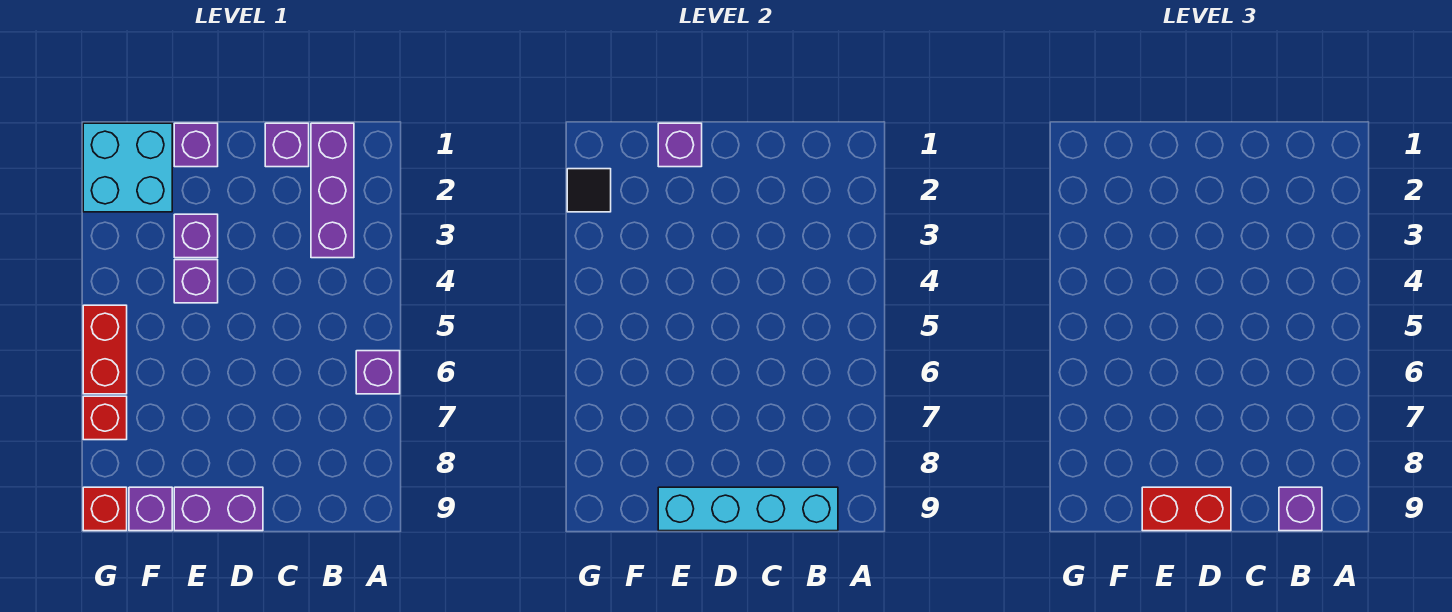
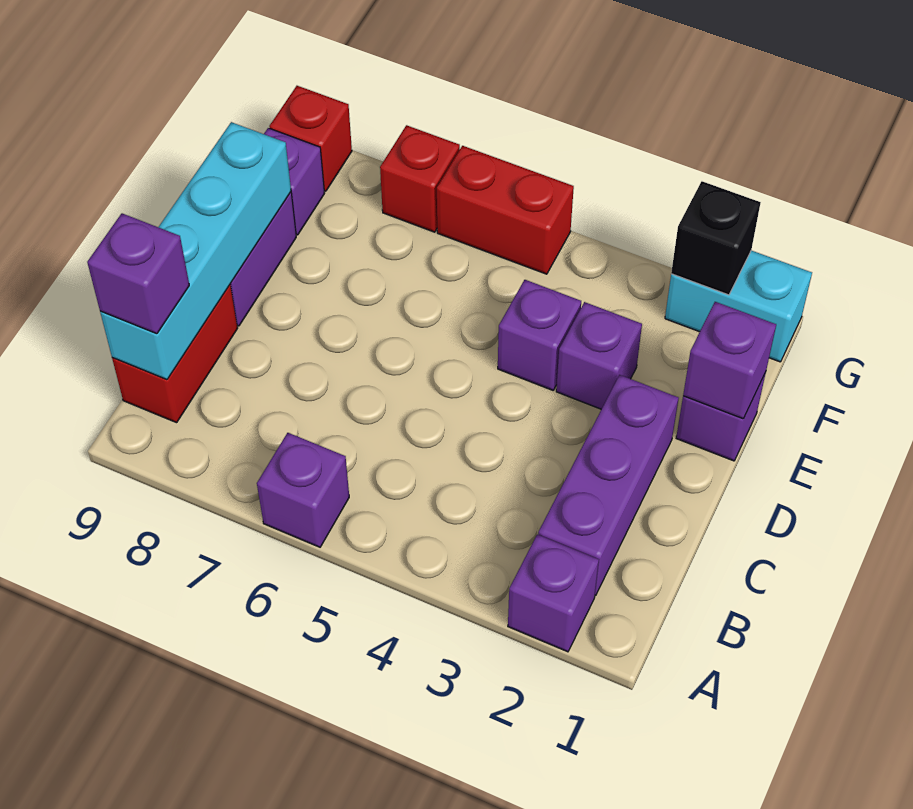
purple 1x3 brick [311,123,354,258] -> purple 1x3 brick turned to [538,375,679,596]
purple 1x1 brick [265,123,309,167] -> purple 1x1 brick moved to [508,534,599,652]
red 1x2 brick [1142,487,1231,531] -> red 1x2 brick moved to [112,285,238,423]
cyan 2x2 brick [83,123,172,212] -> cyan 1x2 brick [665,250,812,362]
black 1x1 tile [567,169,611,212] -> black 1x1 brick [671,181,761,295]

